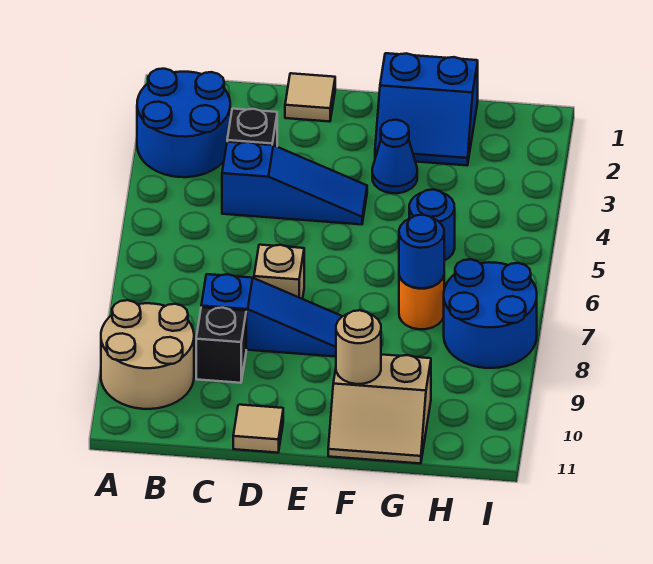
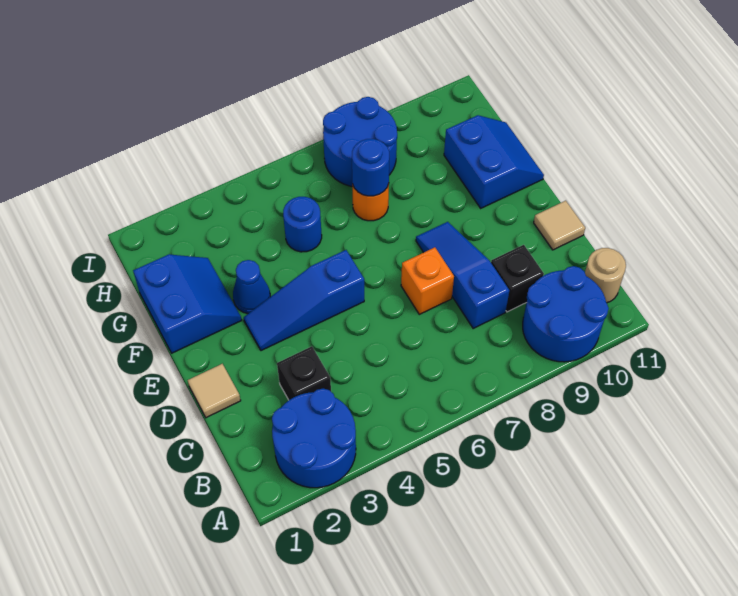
tan 2x2 round brick [101,300,194,409] -> blue 2x2 round brick [523,266,609,362]
blue 1x3 slope [222,142,367,224] -> blue 1x3 slope turned to [244,250,364,351]
tan 1x1 brick [254,245,304,299] -> orange 1x1 brick [401,247,454,314]
tan 2x2 slope [328,354,431,464] -> blue 2x2 slope [444,115,544,208]
tan 1x1 round brick [336,310,381,384] -> tan 1x1 round brick moved to [585,248,626,303]

